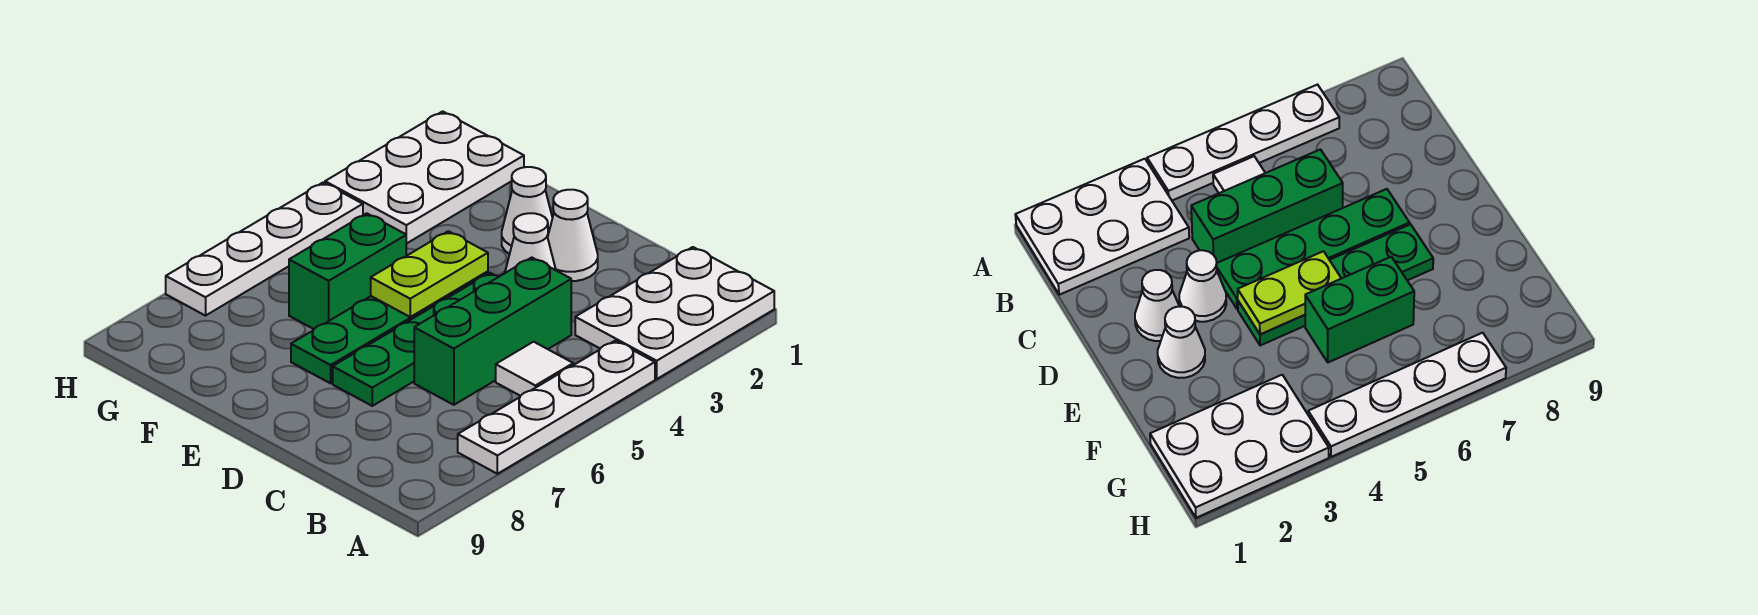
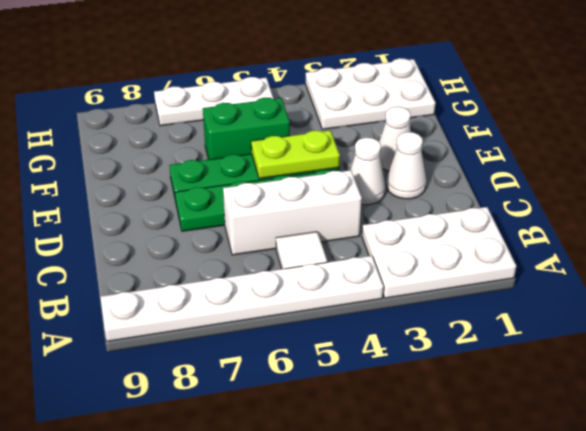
white 1x4 plate [458,341,655,474] -> white 1x6 plate [101,256,383,341]
green 1x3 brick [414,257,571,405] -> white 1x3 brick [223,170,362,255]
white 1x4 plate [166,182,363,316] -> white 1x3 plate [154,77,274,126]

